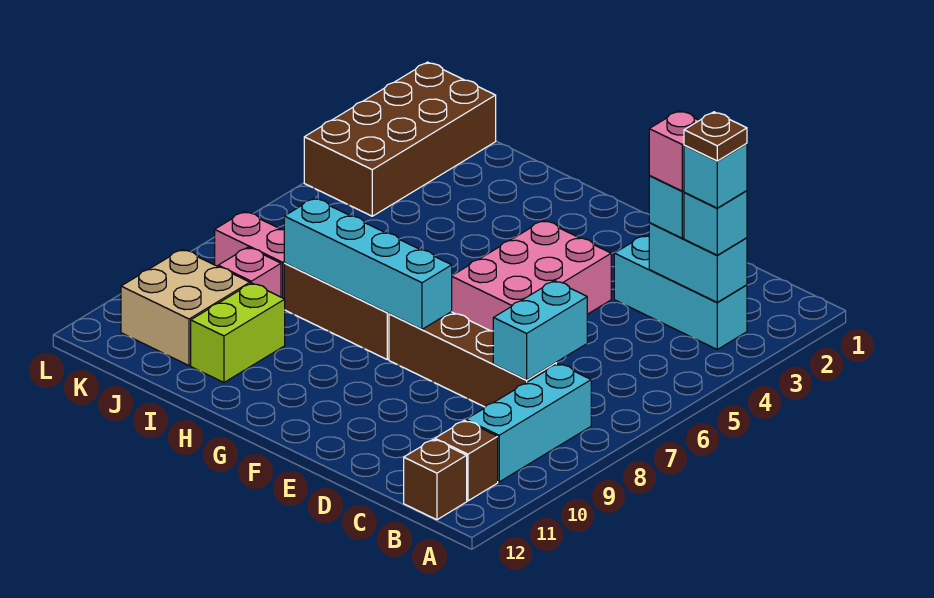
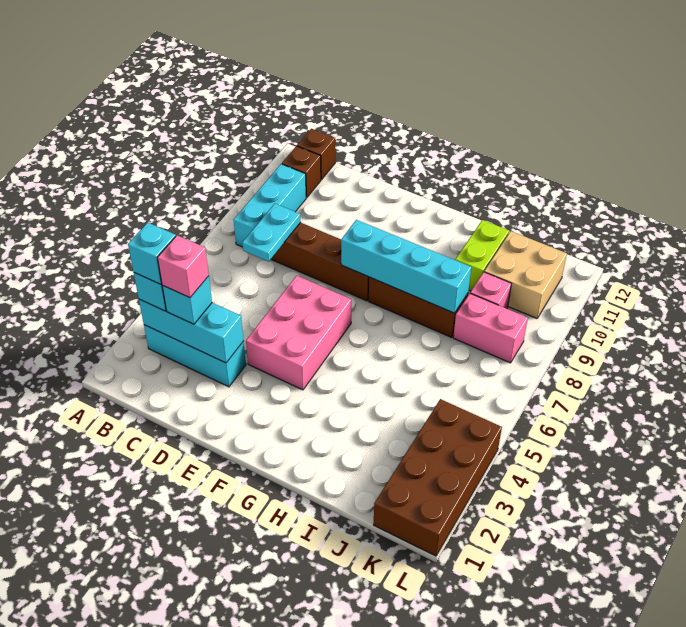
cyan 1x2 brick [649,223,747,302] -> cyan 1x3 brick [139,299,244,363]
brown 1x1 plate [684,112,747,161] -> none
cyan 1x2 brick [493,281,587,380] -> cyan 1x2 plate [242,204,301,261]

